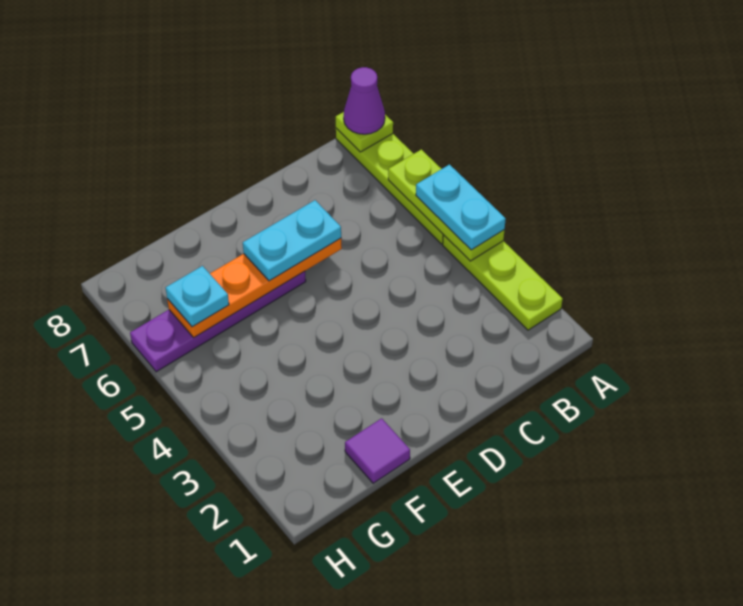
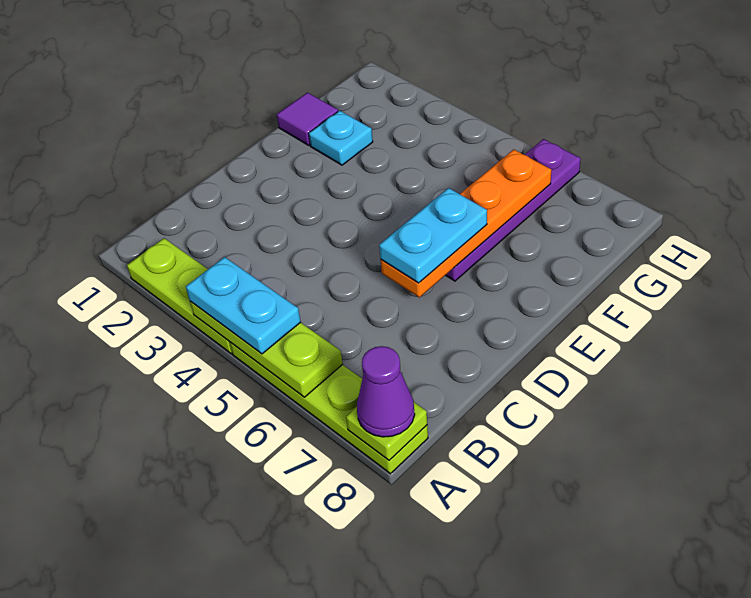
cyan 1x1 plate [166,266,229,327] -> cyan 1x1 plate moved to [309,111,373,165]

